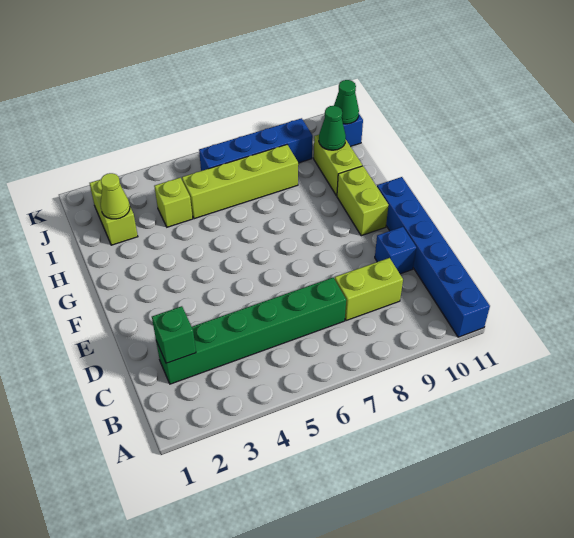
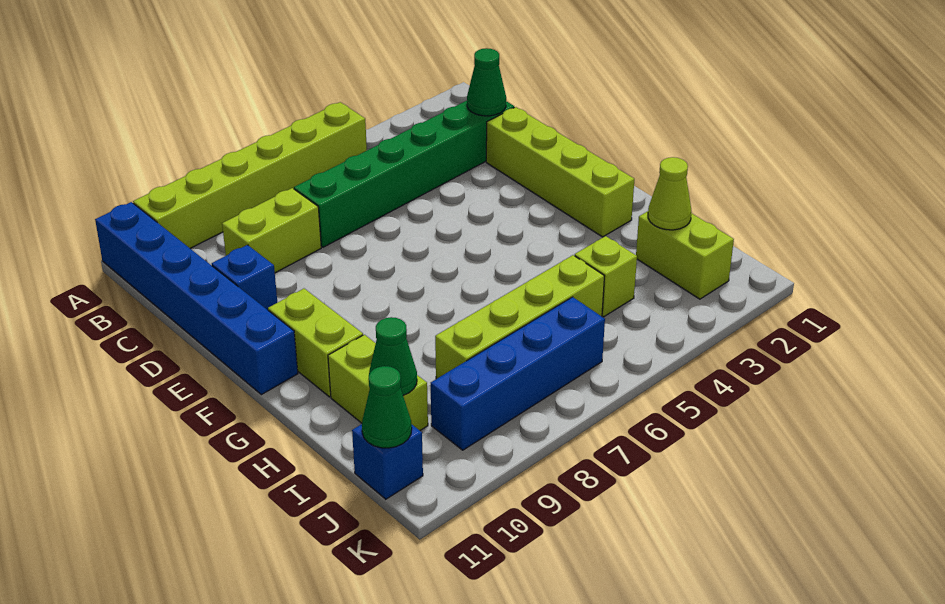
none -> lime 1x6 brick [133,102,367,248]
green 1x1 brick [152,306,196,363] -> green 1x1 cone [467,48,506,116]
none -> lime 1x4 brick [486,107,634,237]

